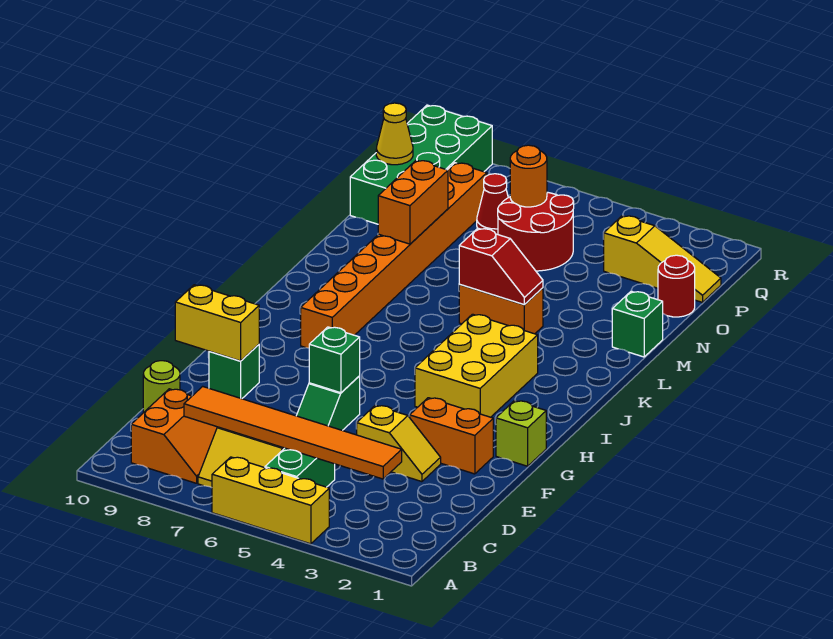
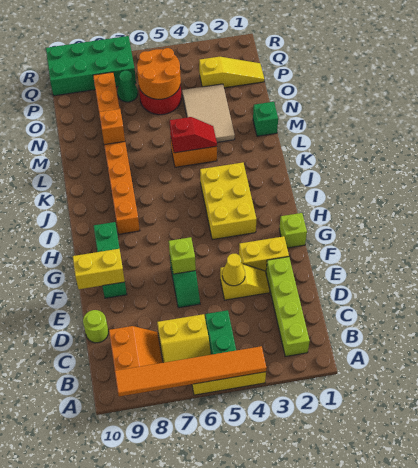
none -> lime 1x4 brick [266,257,310,356]
orange 1x6 tile [184,386,402,479] -> orange 1x6 tile moved to [115,346,266,397]
orange 1x2 brick [410,398,493,474] -> yellow 1x2 brick [239,236,289,272]
green 1x1 brick [309,327,360,393] -> lime 1x1 brick [169,237,196,274]
green 1x1 brick [209,344,259,399] -> green 1x3 brick [94,222,127,298]
none -> tan 2x3 tile [182,84,235,142]
orange 1x2 brick [378,160,448,244] -> orange 1x1 brick [99,109,125,145]
red 1x1 round brick [658,255,695,317] -> none
green 2x4 brick [350,105,492,224] -> green 2x4 brick turned to [46,36,136,96]
orange 1x1 round brick [510,145,547,207] -> orange 2x2 round brick [137,48,181,99]
red 1x1 cone [477,174,508,234] -> green 1x1 cone [117,71,138,102]
yellow 1x1 cone [376,103,413,165] -> yellow 1x1 cone moved to [222,254,245,286]

